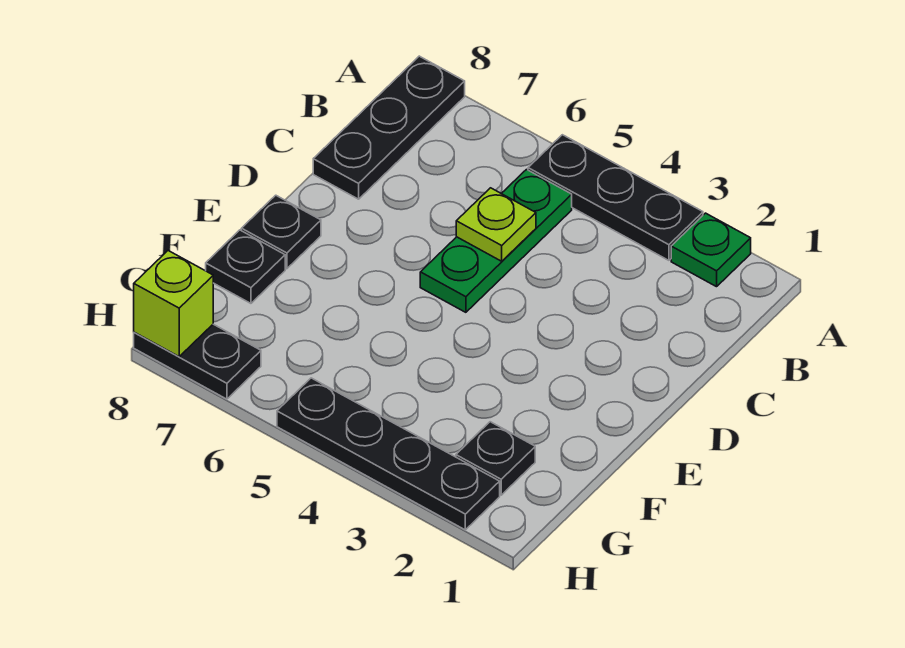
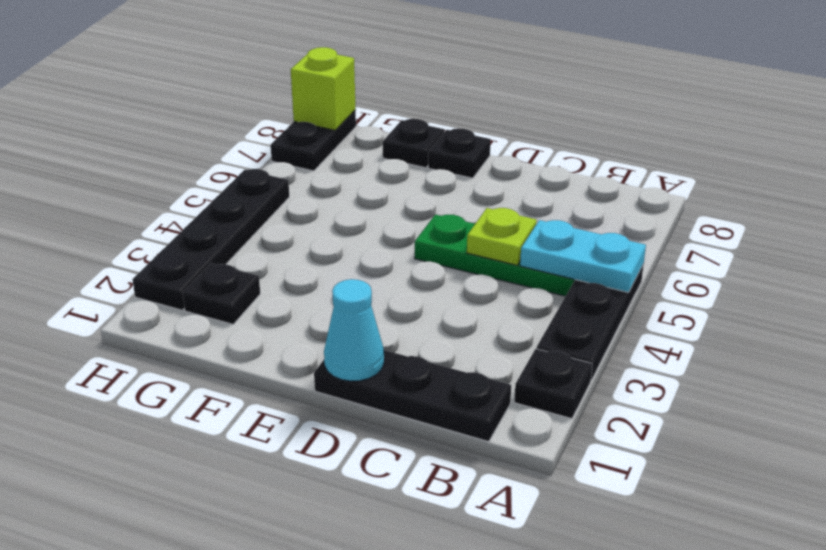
green 1x1 plate [671,213,751,287] -> black 1x1 plate [514,349,592,419]
none -> cyan 1x2 plate [520,220,646,292]
black 1x3 plate [313,56,465,199] -> black 1x3 plate moved to [314,350,511,441]
none -> cyan 1x1 cone [324,279,384,381]

